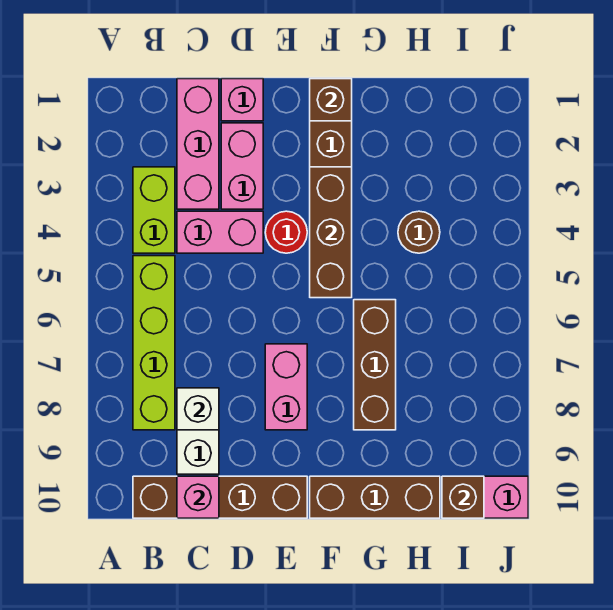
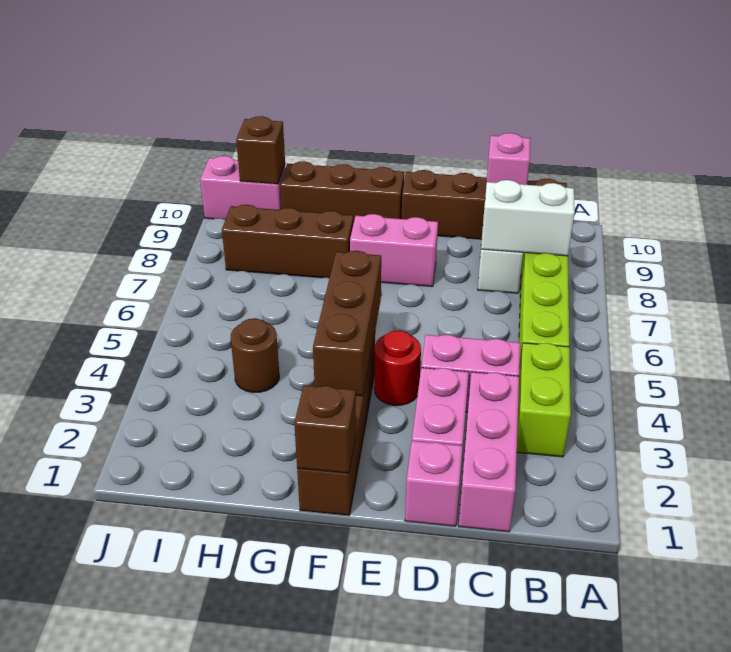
white 1x1 brick [177,388,219,430] -> white 1x2 brick [481,180,575,256]
pink 1x2 brick [265,344,307,430] -> pink 1x2 brick turned to [350,214,438,287]
brown 1x3 brick [354,300,396,430] -> brown 1x3 brick turned to [222,205,354,278]

